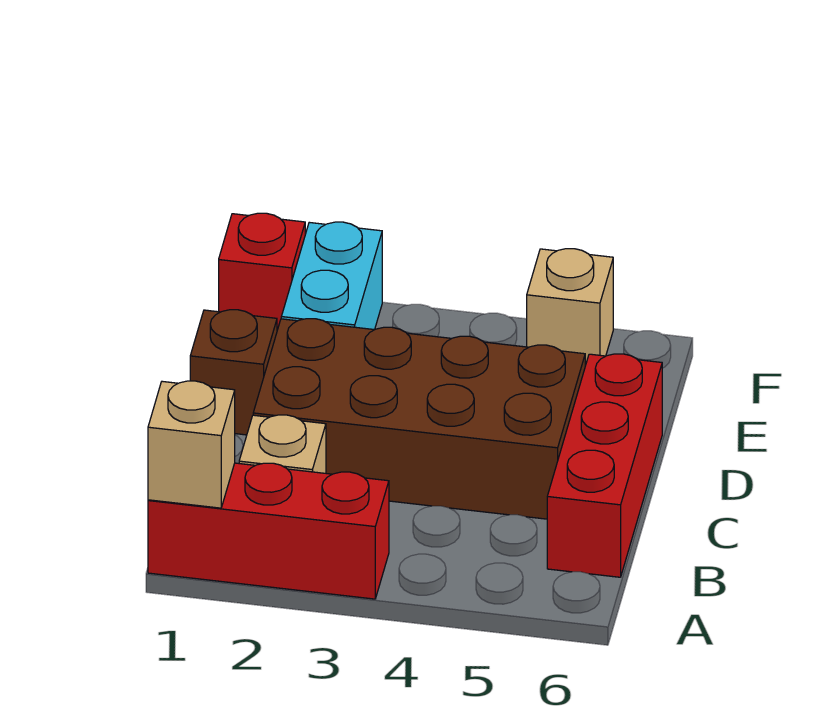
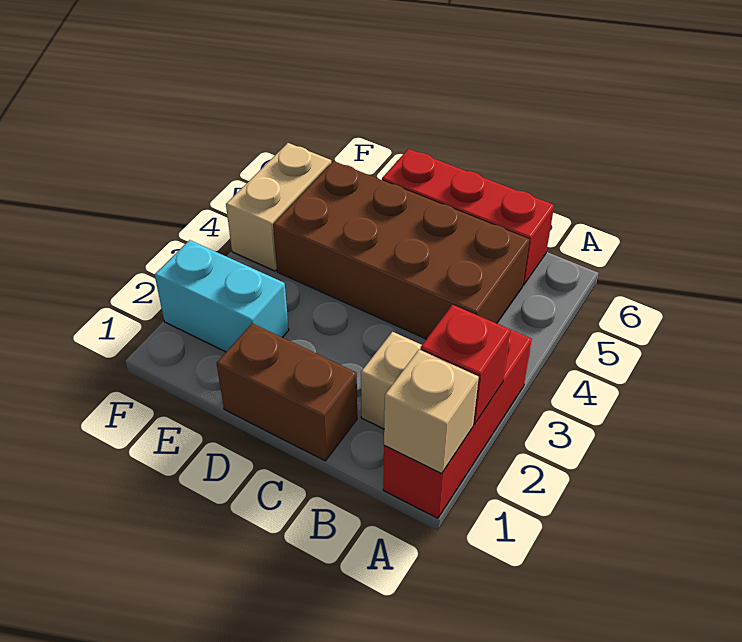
brown 2x4 brick [253,319,585,519] -> brown 2x4 brick turned to [273,161,529,339]
brown 1x1 brick [190,310,277,435] -> brown 1x2 brick [216,323,357,461]
red 1x1 brick [219,213,305,330] -> red 1x1 brick moved to [420,305,511,424]
tan 1x1 brick [527,249,613,366] -> tan 1x2 brick [226,143,331,271]

